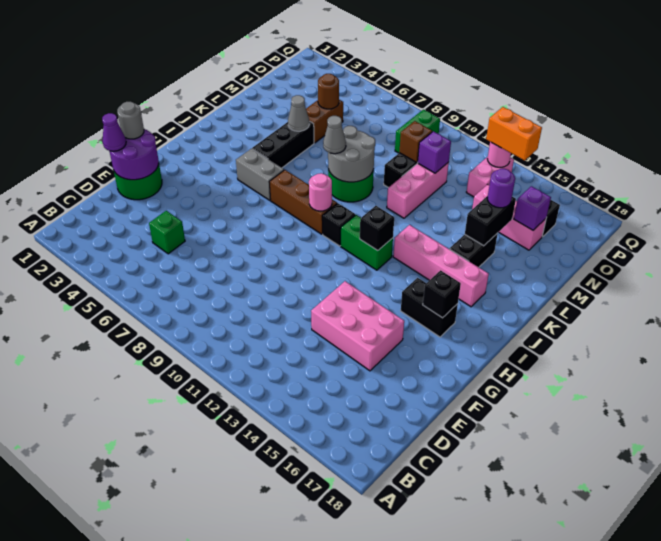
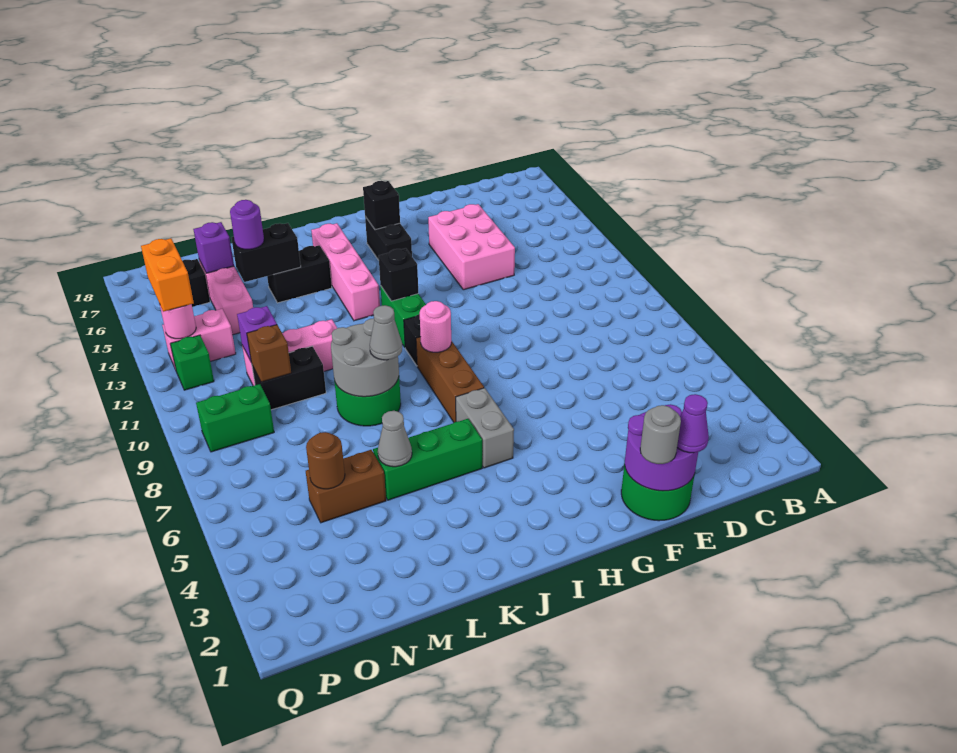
green 1x1 brick [149,211,185,254] -> green 1x1 brick moved to [170,335,214,390]
black 1x3 brick [252,121,314,168] -> green 1x3 brick [373,419,482,500]

